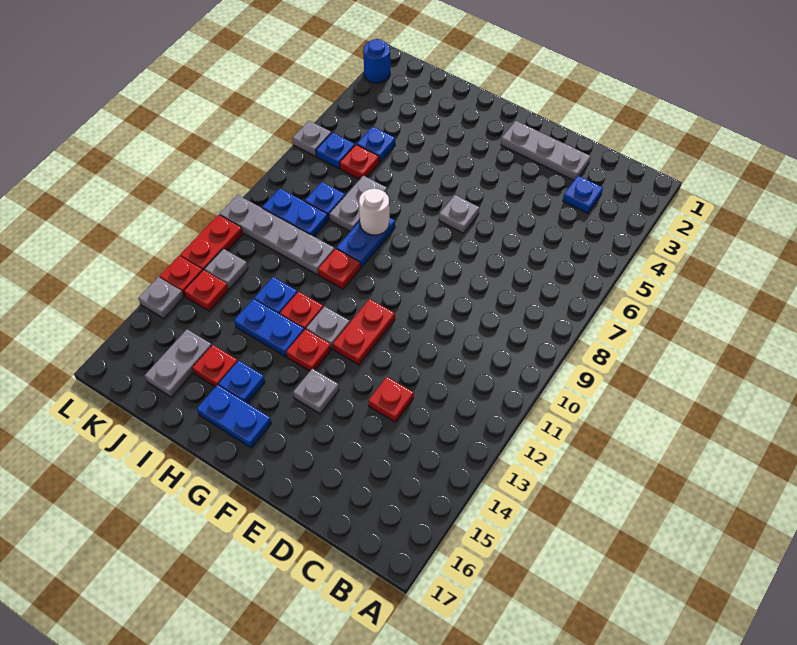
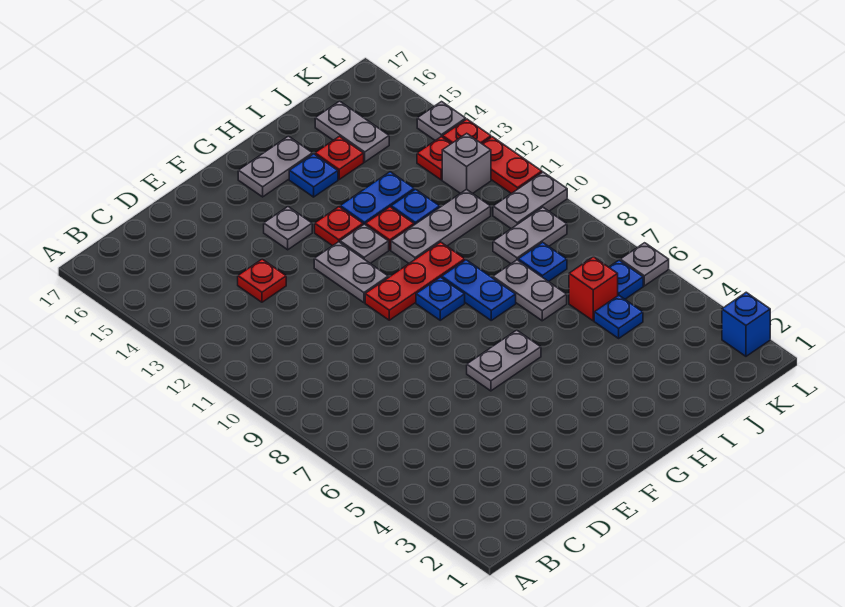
blue 1x1 plate [563,176,603,213] -> blue 1x1 plate moved to [416,277,465,320]
grey 1x3 plate [501,121,591,180] -> grey 1x3 plate moved to [391,189,491,263]
grey 1x1 plate [439,195,479,233] -> grey 1x2 plate [467,330,541,391]
red 1x2 plate [333,299,395,365] -> grey 1x2 plate [314,242,388,303]
blue 1x2 plate [197,385,271,448] -> grey 1x2 plate [238,136,313,197]
white 1x1 round brick [359,189,389,235] -> none
red 1x1 plate [318,249,360,289] -> red 1x3 plate [365,242,465,320]
grey 1x4 plate [220,195,335,275] -> grey 1x2 plate [493,172,567,229]
red 1x1 plate [340,145,379,179] -> red 1x1 brick [569,257,618,321]
blue 1x2 plate [262,189,328,236] -> grey 1x2 plate [493,207,567,264]
grey 1x1 plate [204,249,248,289] -> grey 1x1 brick [442,133,491,193]
blue 1x1 round brick [363,39,390,83] -> blue 1x1 brick [722,292,770,356]

